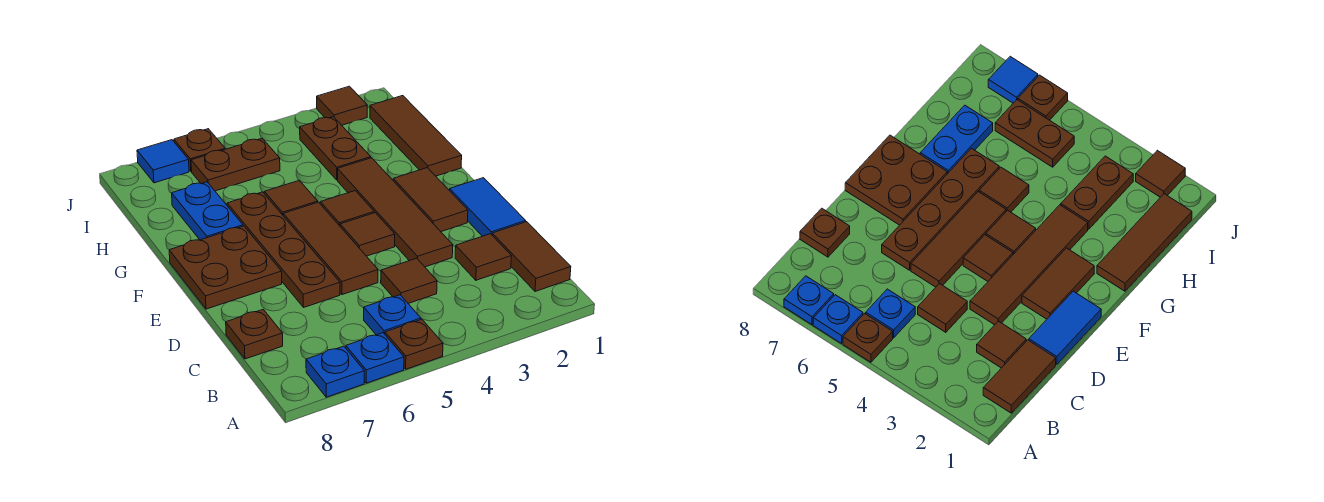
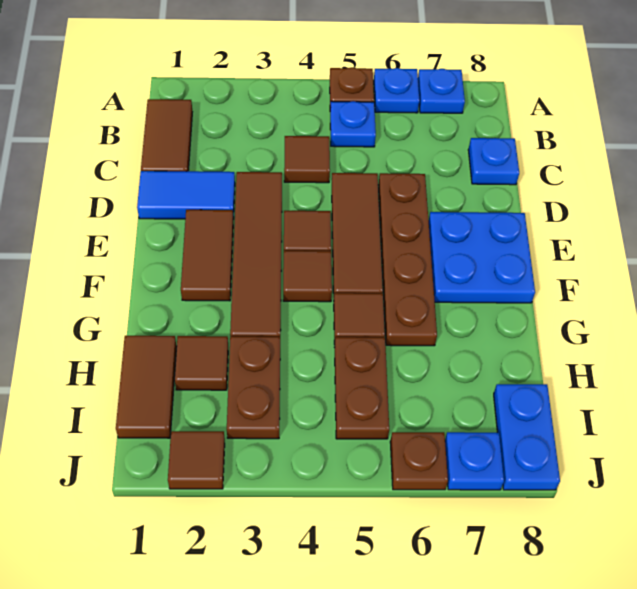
brown 1x1 tile [455,234,511,280] -> brown 1x1 tile moved to [175,336,228,390]
brown 1x1 plate [226,309,283,359] -> blue 1x1 plate [468,138,519,185]
blue 1x2 tile [450,178,526,236] -> blue 1x2 tile turned to [137,171,235,219]
brown 2x2 plate [169,226,282,309] -> blue 2x2 plate [429,212,535,303]
brown 1x3 tile [370,96,462,176] -> brown 1x2 tile [116,336,177,438]
blue 1x2 plate [172,182,243,240] -> blue 1x2 plate moved to [494,384,560,490]
brown 1x2 plate [191,138,280,191] -> brown 1x2 plate turned to [334,337,389,439]
blue 1x1 tile [137,140,189,183] -> blue 1x1 plate [445,432,504,490]

